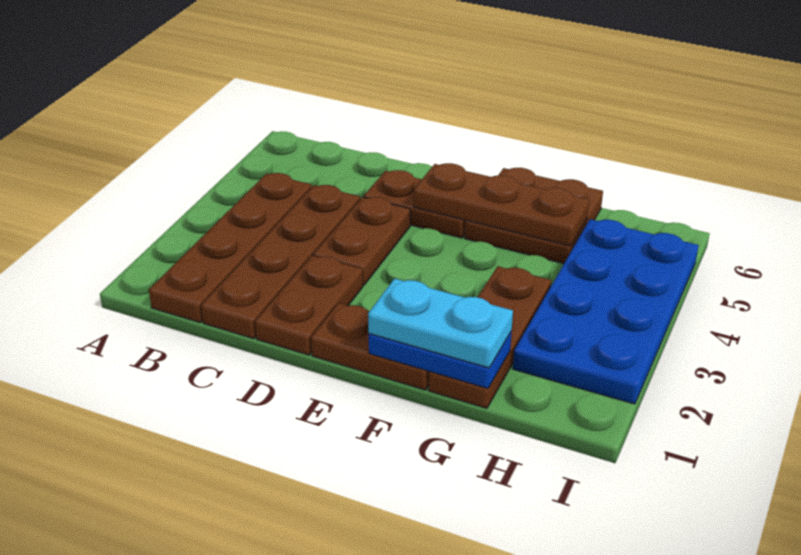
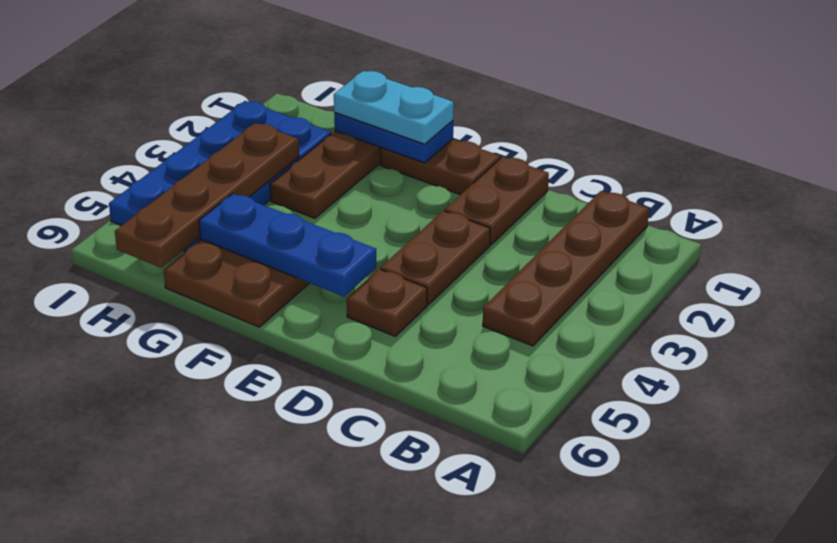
brown 1x4 plate [201,185,360,339] -> brown 1x4 plate moved to [115,123,299,268]
brown 1x2 plate [364,170,466,238] -> brown 1x1 plate [347,269,427,336]
brown 1x3 plate [414,163,589,246] -> blue 1x3 plate [199,194,376,297]

